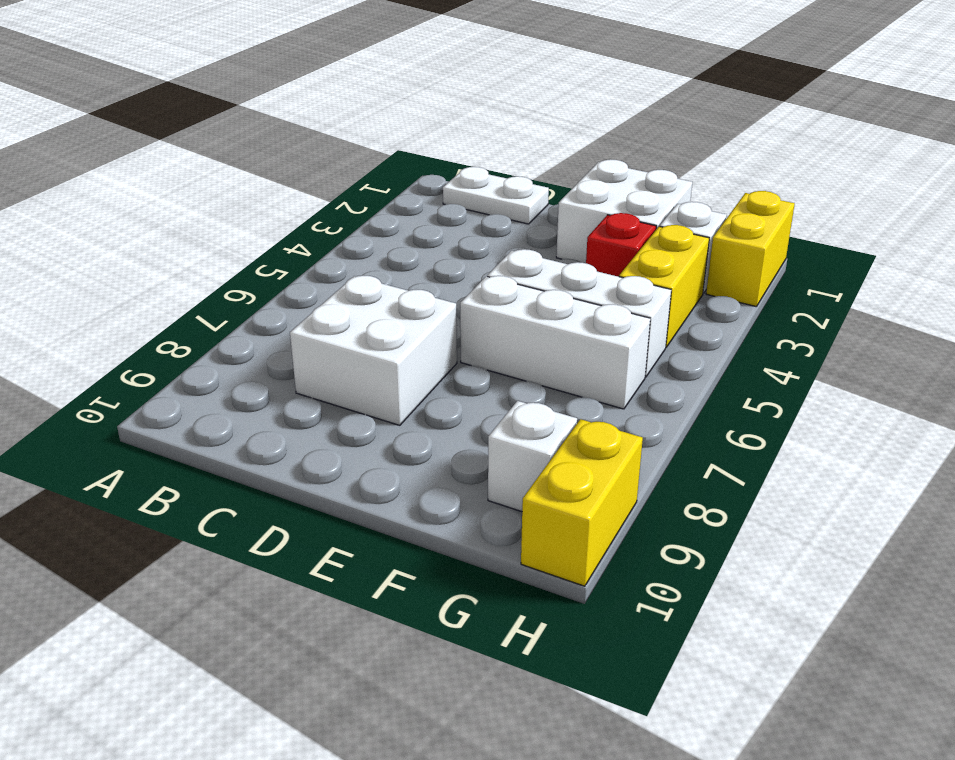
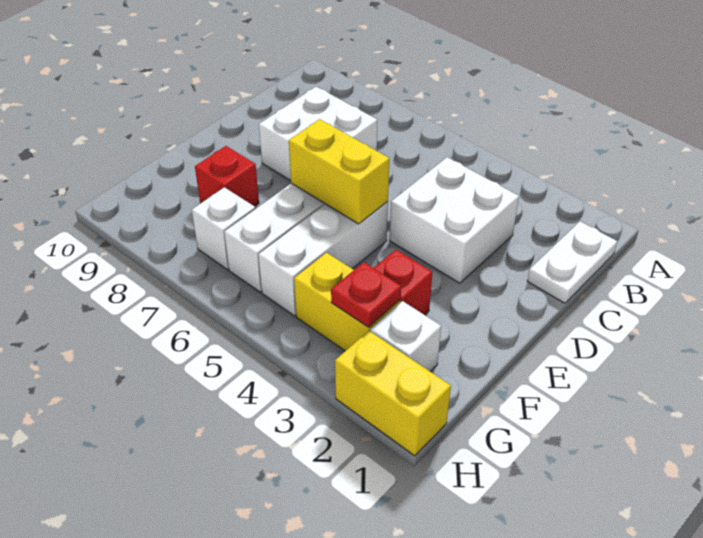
white 2x2 brick [556,159,692,263] -> white 2x2 brick moved to [390,157,519,283]
none -> red 1x1 brick [195,146,259,206]
none -> red 1x1 plate [331,262,401,327]
white 1x1 brick [488,401,577,512] -> white 1x1 brick moved to [192,187,255,269]
yellow 1x2 brick [521,419,643,586] -> yellow 1x2 brick moved to [289,119,389,224]

